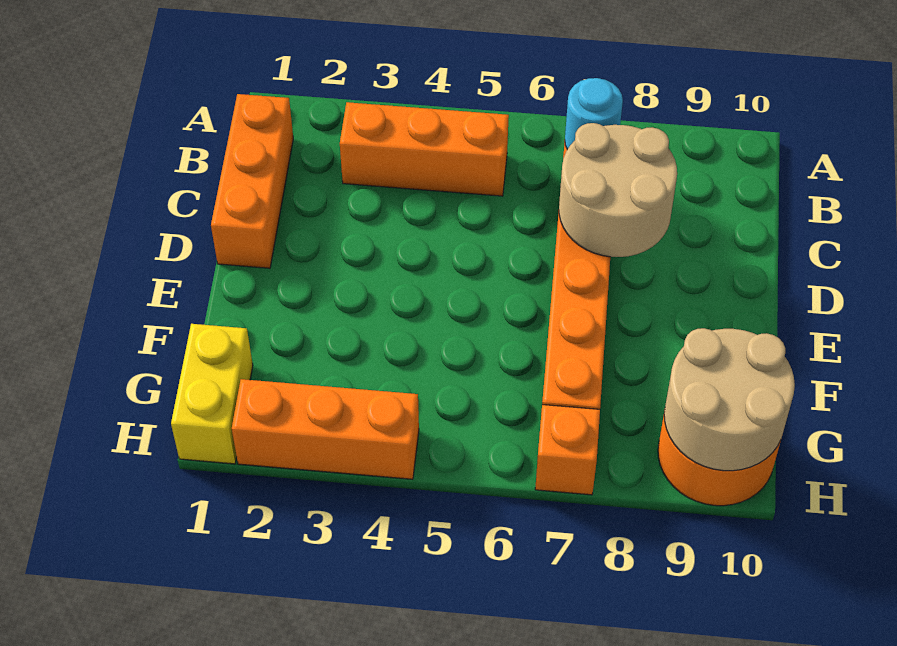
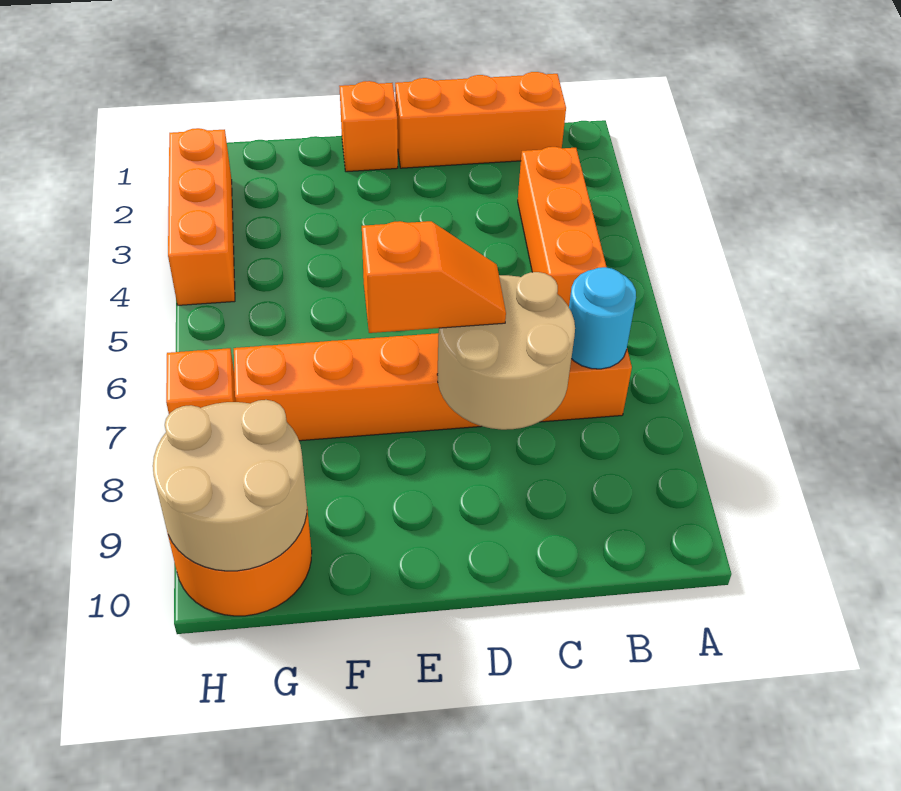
none -> orange 1x2 slope [362,221,506,333]
none -> orange 1x1 brick [339,81,398,172]
yellow 1x2 brick [171,324,253,464] -> none

